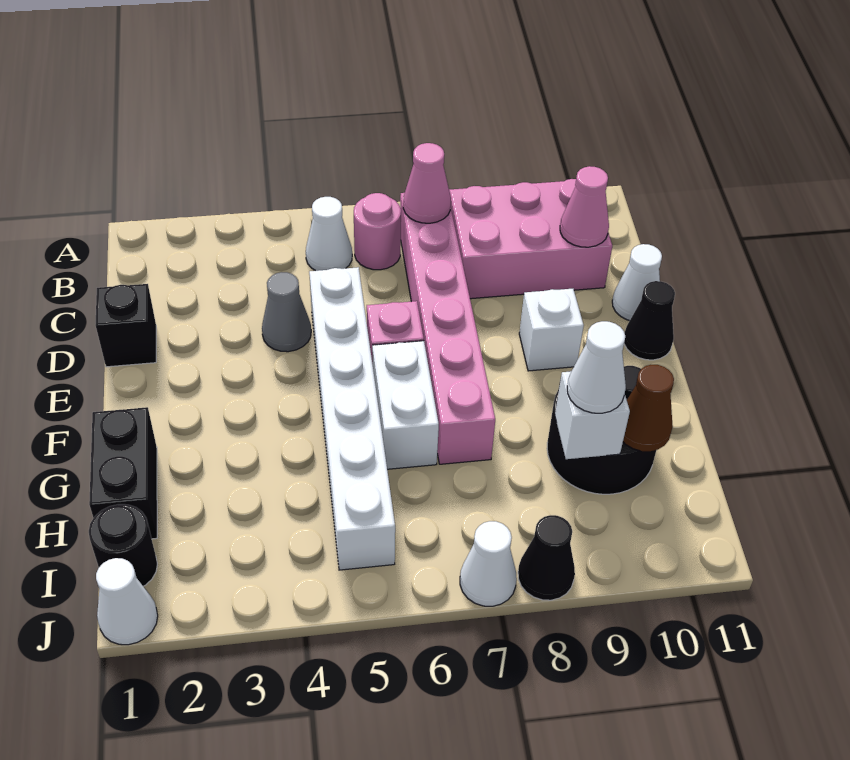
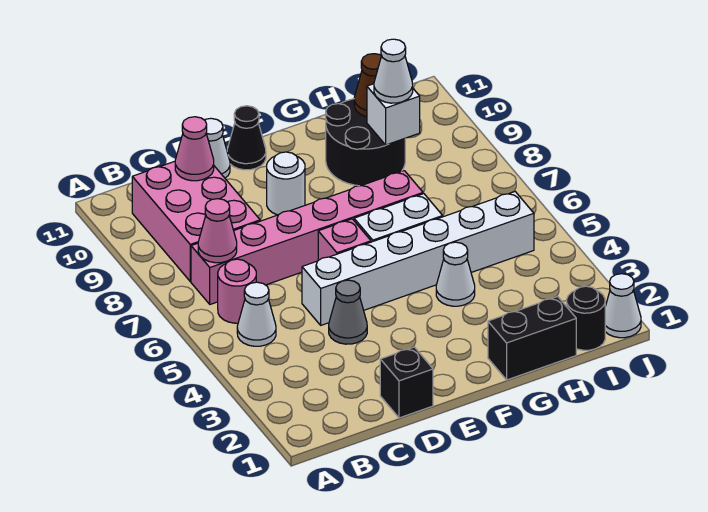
white 1x1 brick [519,289,584,371] -> white 1x1 round brick [267,152,305,215]
white 1x1 cone [460,521,517,606] -> white 1x1 cone moved to [436,242,475,306]
black 1x1 cone [518,515,575,600] -> none

